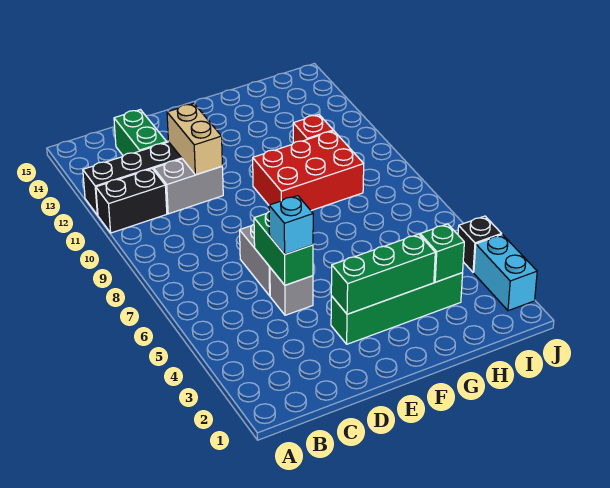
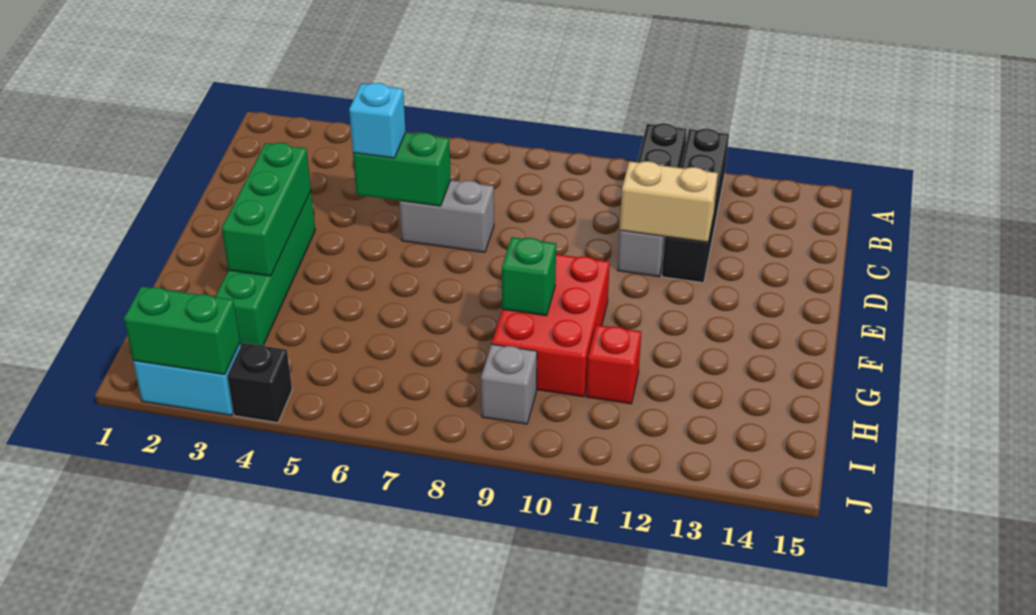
green 1x2 brick [114,110,167,156] -> green 1x2 brick moved to [124,286,240,375]
grey 1x1 brick [270,268,313,315] -> grey 1x1 brick moved to [481,344,537,424]
green 1x1 brick [420,224,464,282] -> green 1x1 brick moved to [502,237,556,316]

